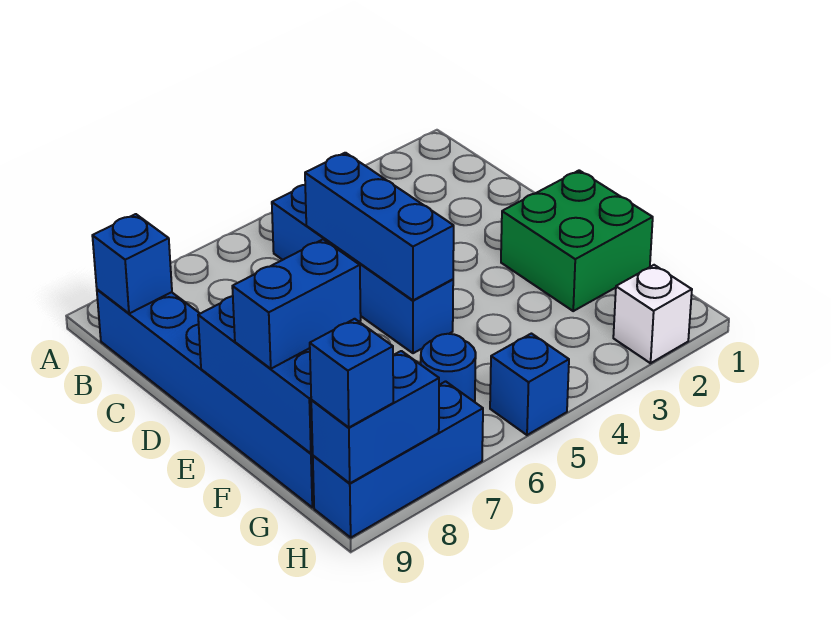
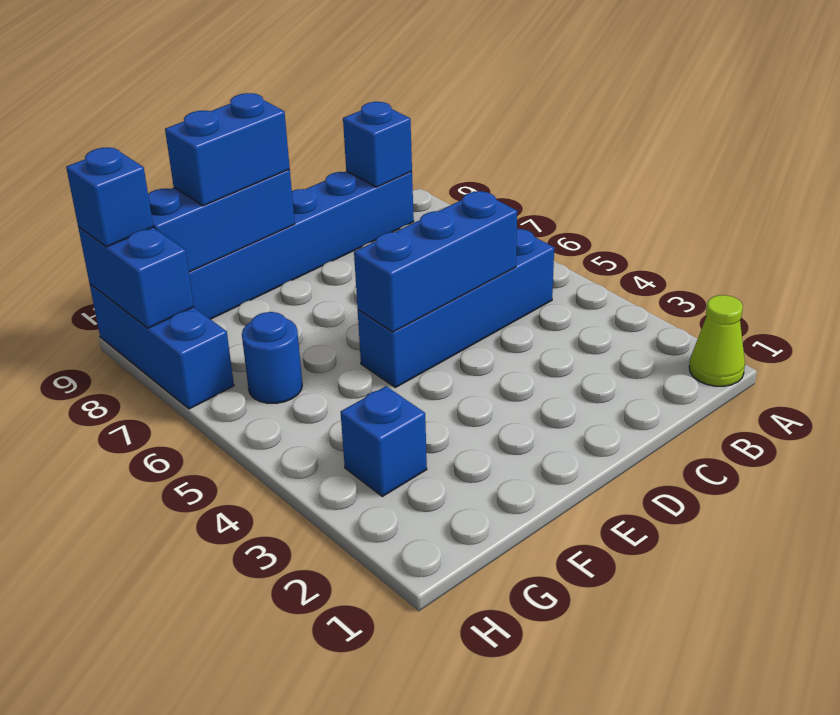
none -> lime 1x1 cone [689,295,745,386]
green 2x2 brick [501,170,653,311] -> none
blue 1x2 brick [232,239,361,369] -> blue 1x2 brick turned to [165,93,290,206]
white 1x1 brick [613,265,692,363] -> none
blue 1x1 brick [490,334,569,435] -> blue 1x1 brick moved to [341,386,427,496]

